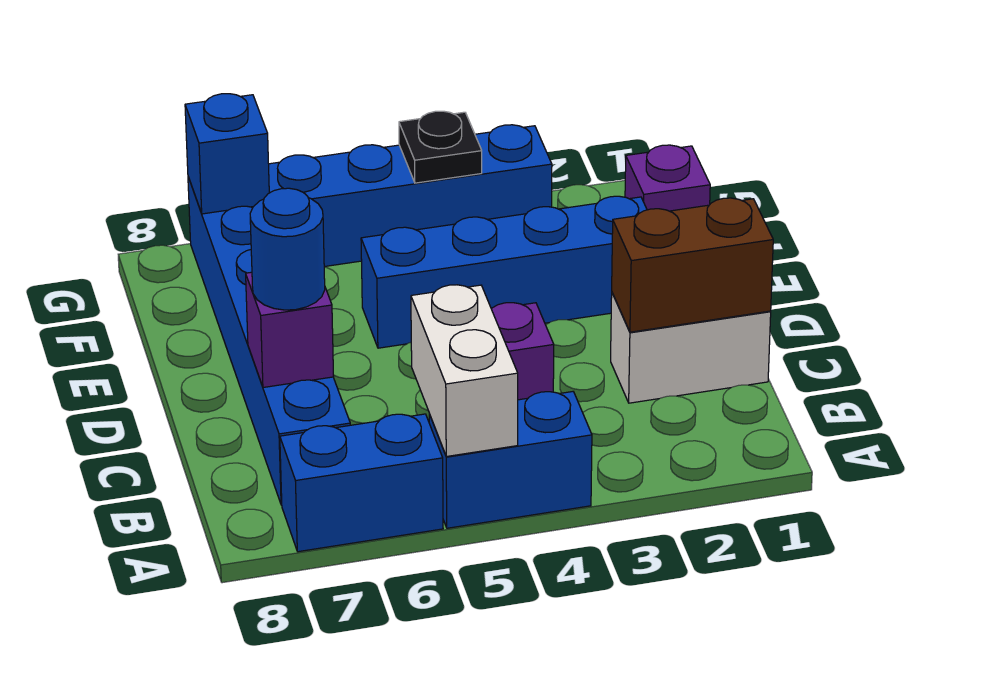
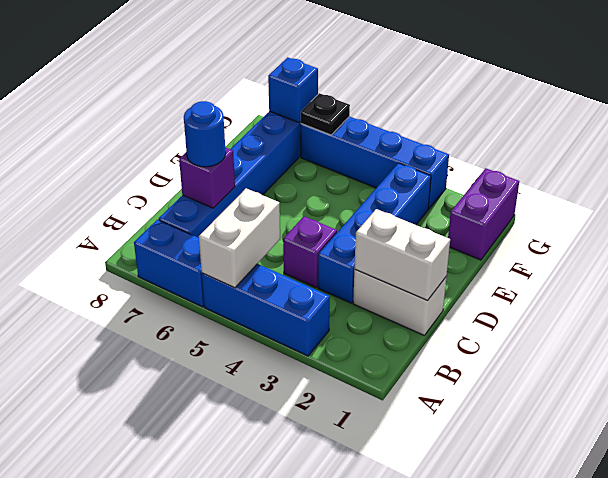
blue 1x2 brick [429,392,592,528] -> blue 1x3 brick [202,264,330,356]
brown 1x2 brick [612,198,773,332] -> white 1x2 brick [354,209,450,301]
blue 1x4 brick [361,196,647,348] -> blue 1x4 brick turned to [318,163,431,303]
purple 1x1 brick [625,145,710,211] -> purple 1x2 brick [448,168,519,260]
black 1x1 plate [399,111,482,183] -> black 1x1 plate moved to [300,93,350,135]

